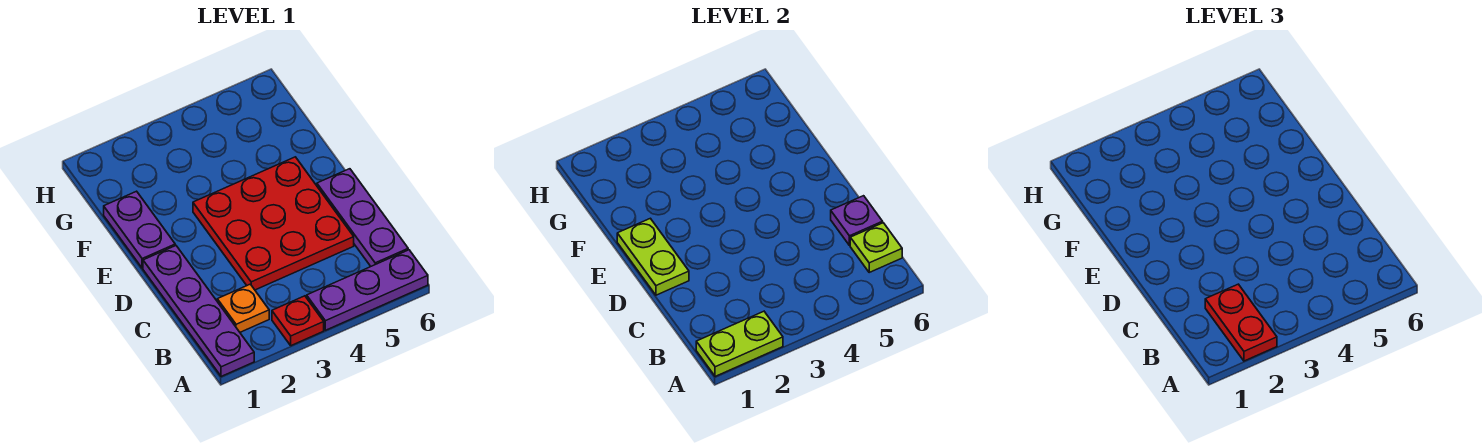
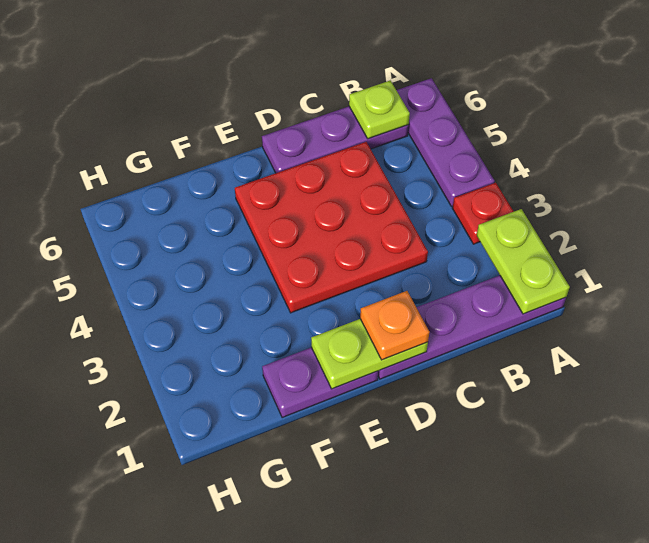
red 1x2 plate [1205,284,1277,361] -> none
orange 1x1 plate [217,284,269,332] -> orange 1x1 plate moved to [360,291,430,360]
purple 1x1 plate [831,196,883,245] -> none

